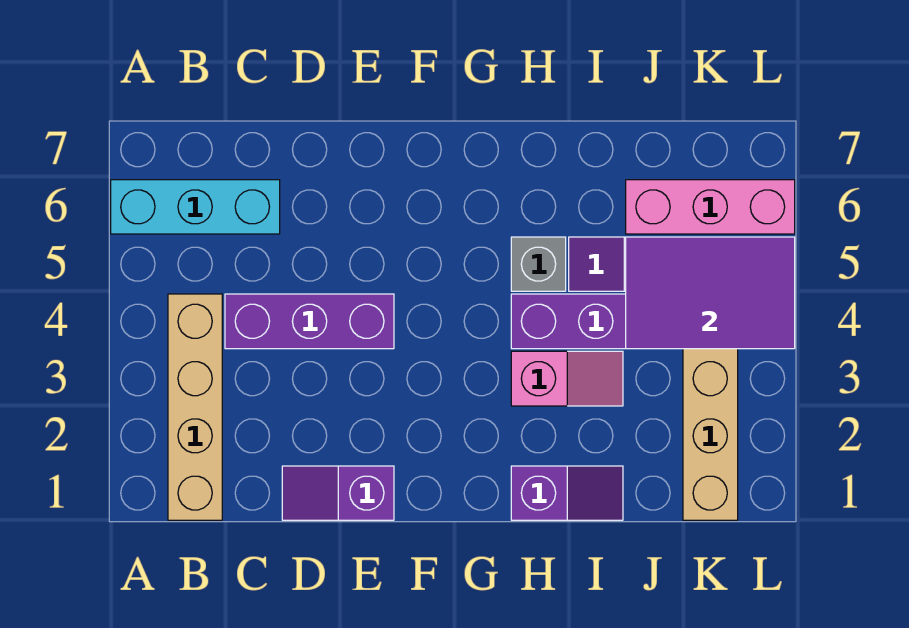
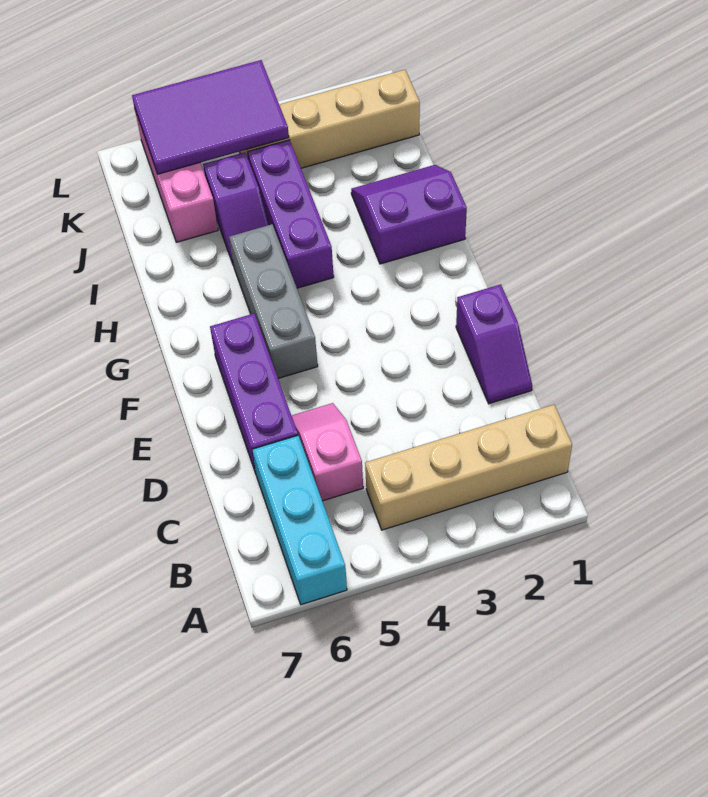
purple 1x3 brick [225,294,394,349] -> purple 1x3 brick moved to [210,314,298,473]
purple 1x2 slope [511,466,623,520] -> purple 2x2 slope [351,165,467,264]
pink 1x2 slope [511,351,623,406] -> pink 1x2 slope moved to [291,403,363,501]
grey 1x1 brick [511,237,566,291] -> grey 1x3 brick [229,224,318,378]
purple 2x3 tile [626,237,795,349] -> purple 2x3 tile turned to [132,60,289,174]

